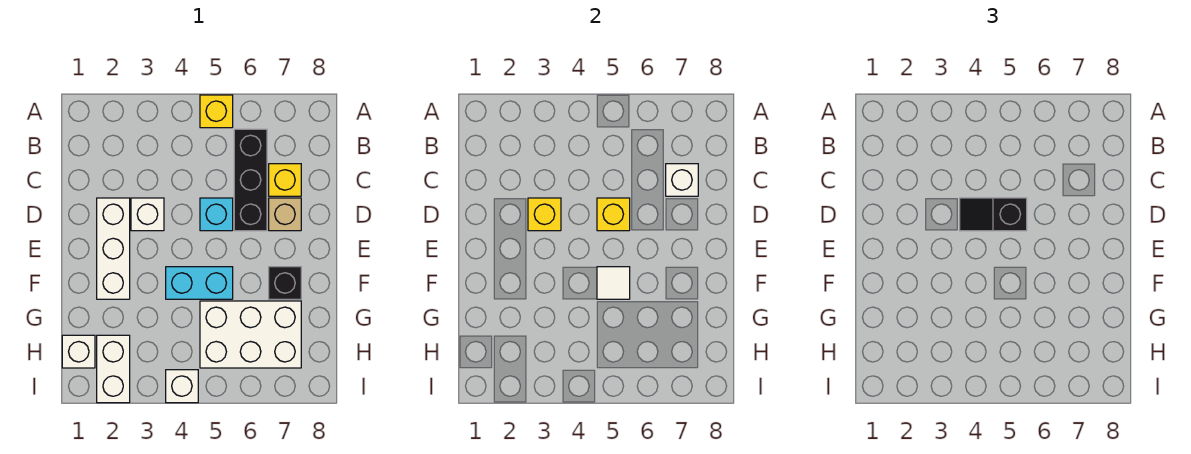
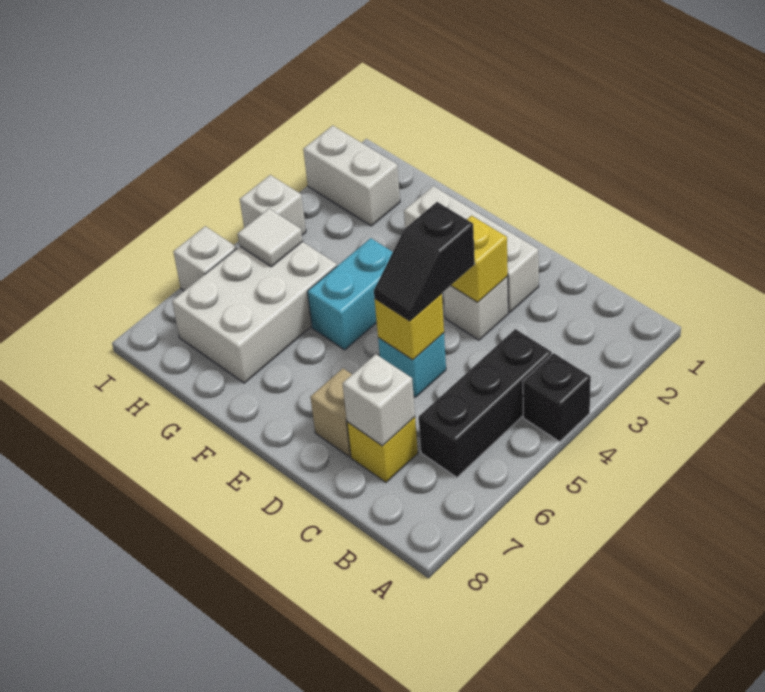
yellow 1x1 brick [200,95,233,128] -> none
black 1x3 brick [234,129,267,231] -> black 1x3 brick turned to [419,329,552,477]
black 1x2 slope [960,198,1027,231] -> black 1x2 slope turned to [374,202,475,321]
white 1x1 tile [597,267,630,299] -> white 1x1 tile moved to [238,209,303,267]
black 1x1 brick [269,267,301,299] -> black 1x1 brick moved to [523,353,591,442]
white 1x1 brick [62,335,95,368] -> white 1x1 brick moved to [173,226,237,291]

